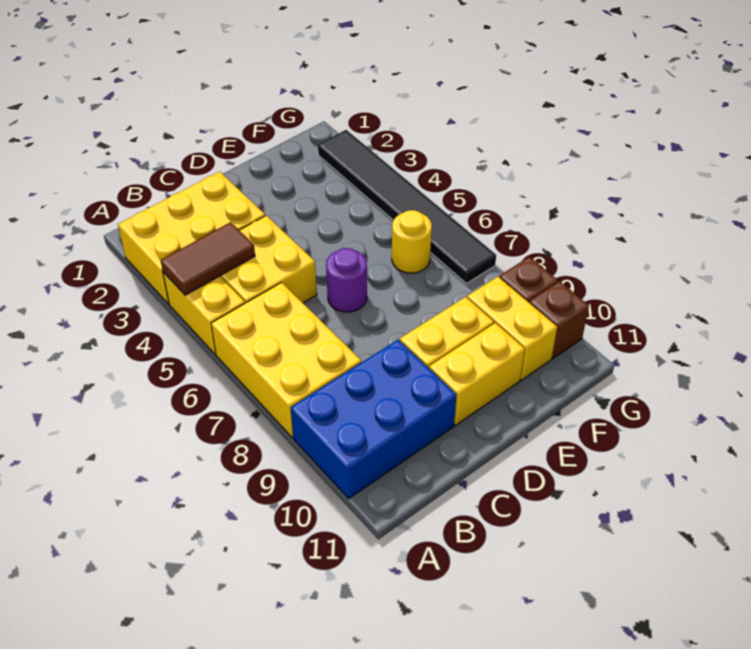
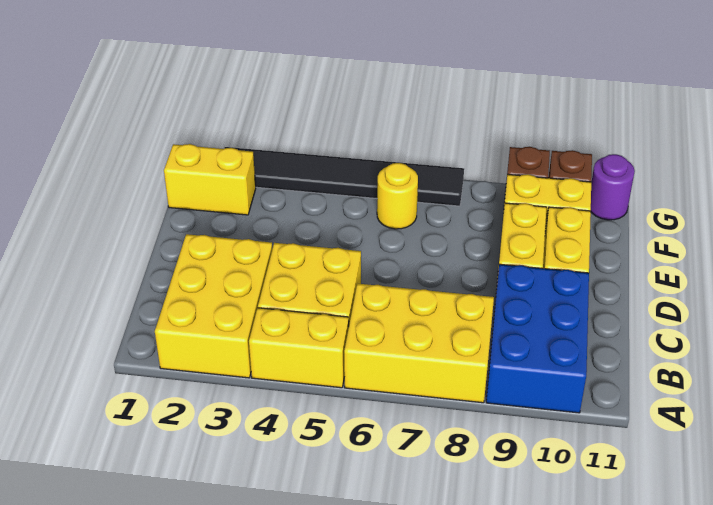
brown 1x2 tile [161,222,255,295] -> none
purple 1x1 round brick [326,248,367,312] -> purple 1x1 round brick moved to [591,154,635,220]
none -> yellow 1x2 brick [164,144,256,215]

